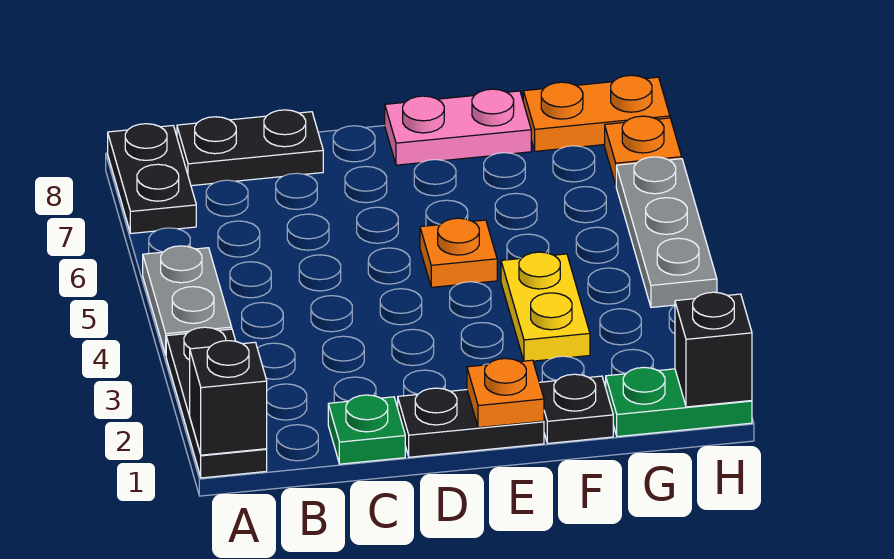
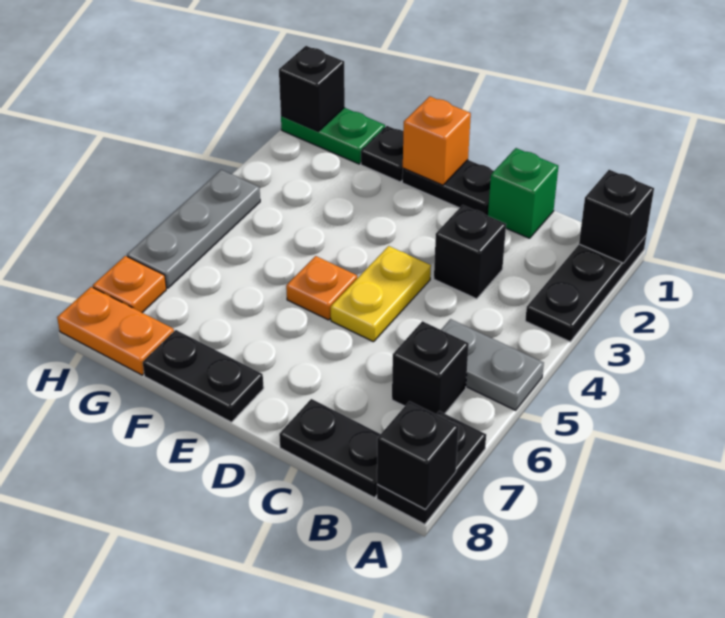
grey 1x2 plate [143,246,232,355] -> grey 1x2 plate turned to [441,319,544,410]
none -> black 1x1 brick [377,401,459,509]
none -> black 1x1 brick [392,321,469,414]
green 1x1 plate [328,395,405,464] -> green 1x1 brick [488,148,558,238]
none -> black 1x1 brick [434,205,506,299]
orange 1x1 plate [467,358,544,428] -> orange 1x1 brick [403,96,471,185]
pink 1x2 plate [385,89,531,165] -> black 1x2 plate [143,330,264,422]
yellow 1x2 plate [501,252,590,361] -> yellow 1x2 plate moved to [331,246,431,342]

